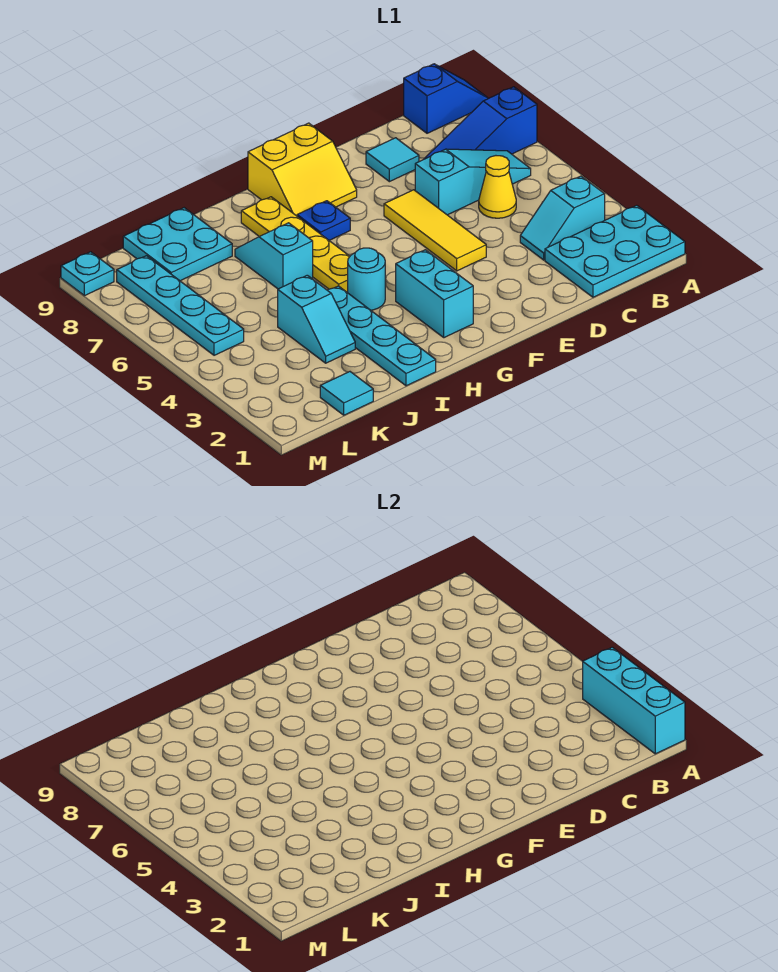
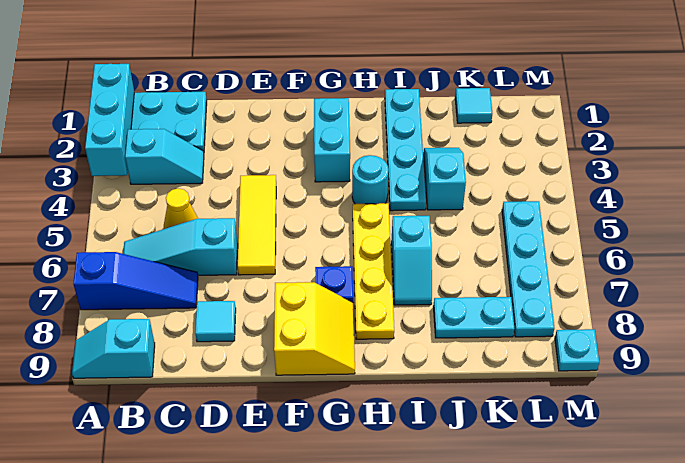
blue 1x2 slope [404,64,488,133] -> cyan 1x2 slope [72,319,155,378]
yellow 2x2 slope [248,123,357,216] -> yellow 2x2 slope turned to [274,282,355,375]
cyan 2x2 plate [123,208,232,281] -> cyan 1x2 plate [433,297,514,338]

